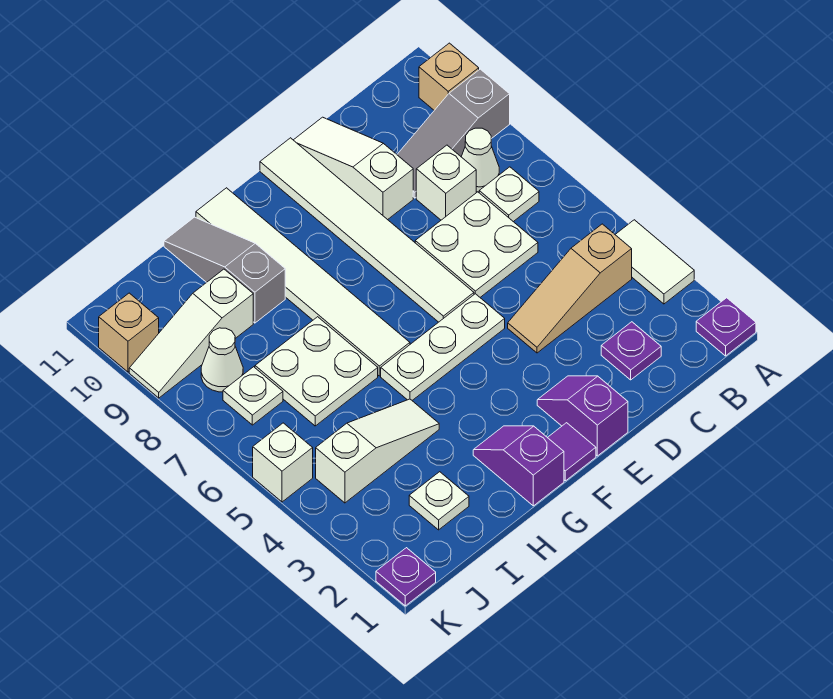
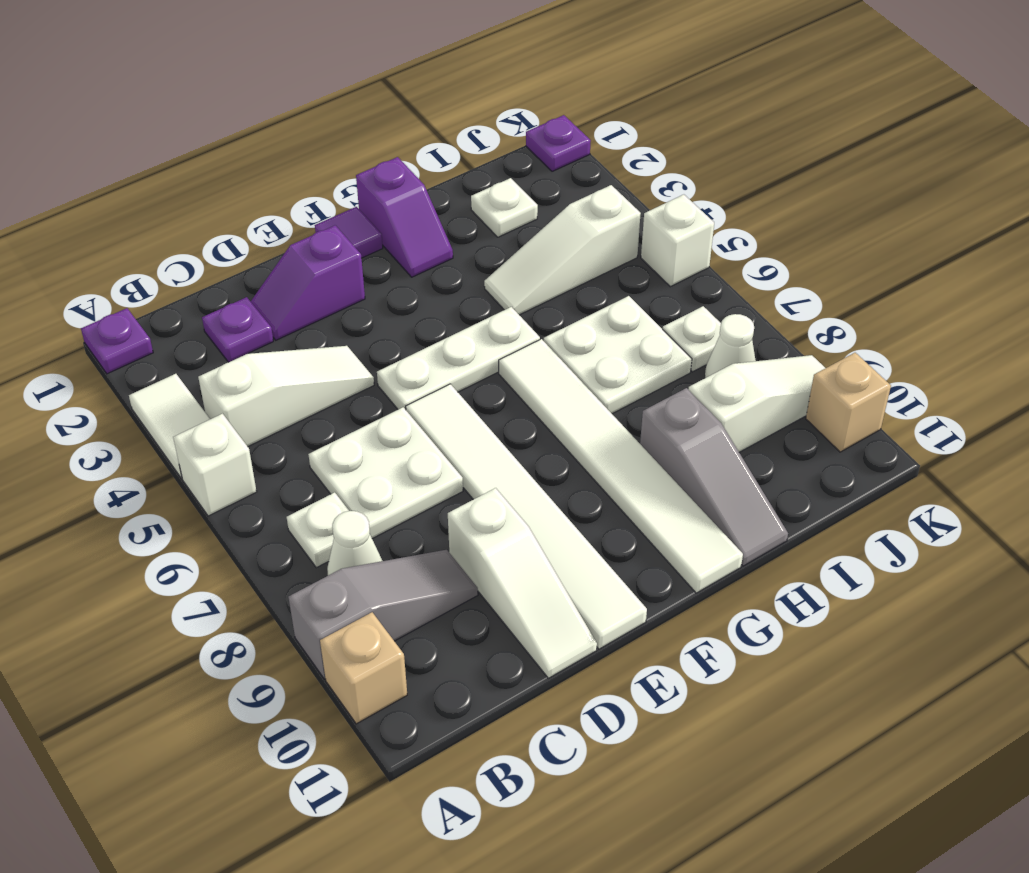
tan 1x3 slope [508,224,632,353] -> white 1x3 slope [198,346,374,446]
white 1x1 brick [416,145,476,220] -> white 1x1 brick moved to [173,414,257,516]
purple 1x2 slope [537,376,628,456] -> purple 1x2 slope turned to [251,225,365,340]

